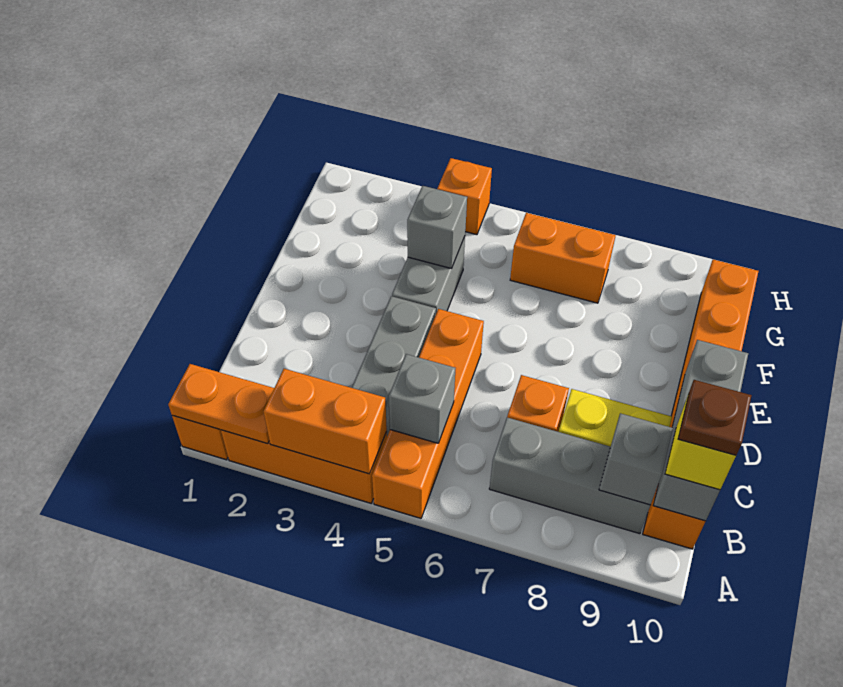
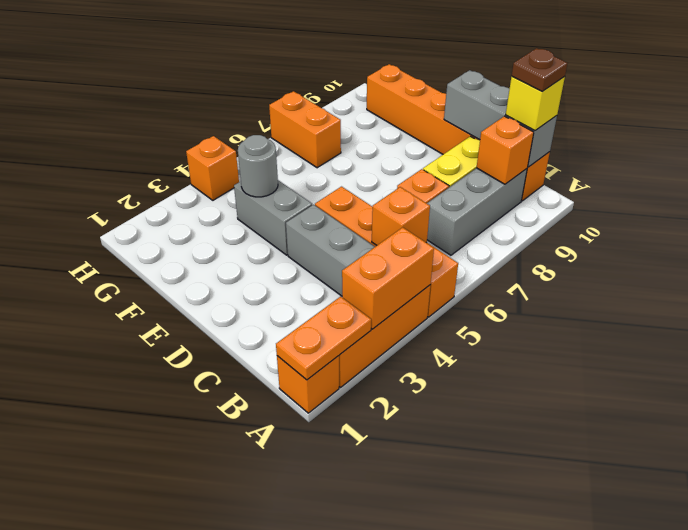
grey 1x1 brick [389,354,456,443] -> orange 1x1 brick [372,187,430,245]
grey 1x1 brick [599,413,673,505] -> orange 1x1 brick [477,116,534,184]
grey 1x1 brick [407,186,467,269] -> grey 1x1 round brick [238,135,278,197]
orange 1x2 brick [510,213,616,303] -> orange 1x2 brick turned to [269,91,341,168]

